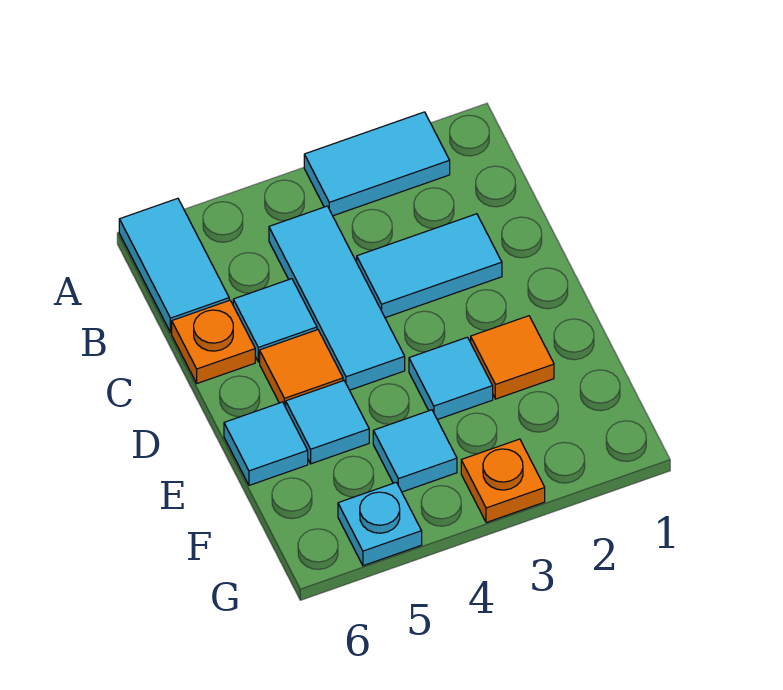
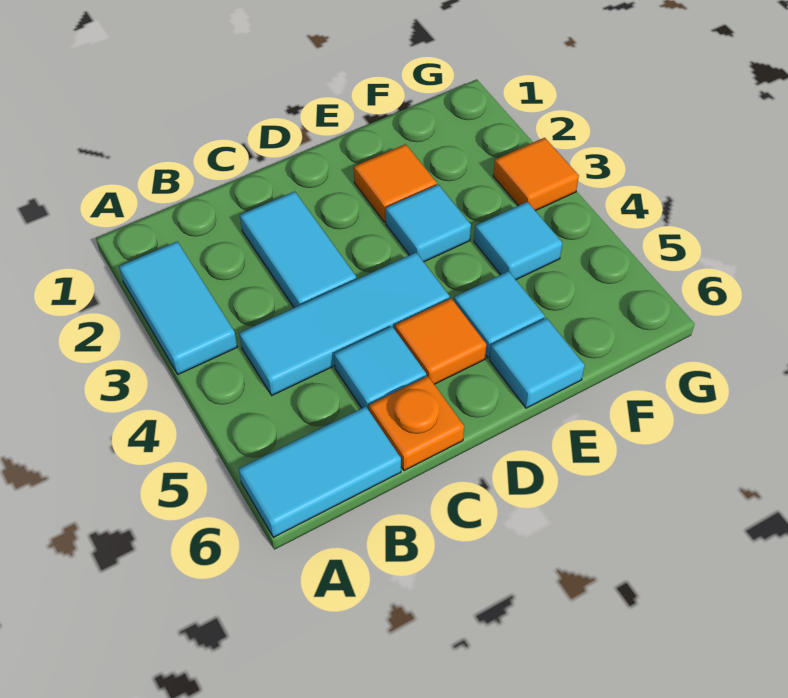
orange 1x1 plate [461,439,545,523] -> orange 1x1 tile [493,138,579,211]
cyan 1x1 plate [338,482,422,566] -> none

